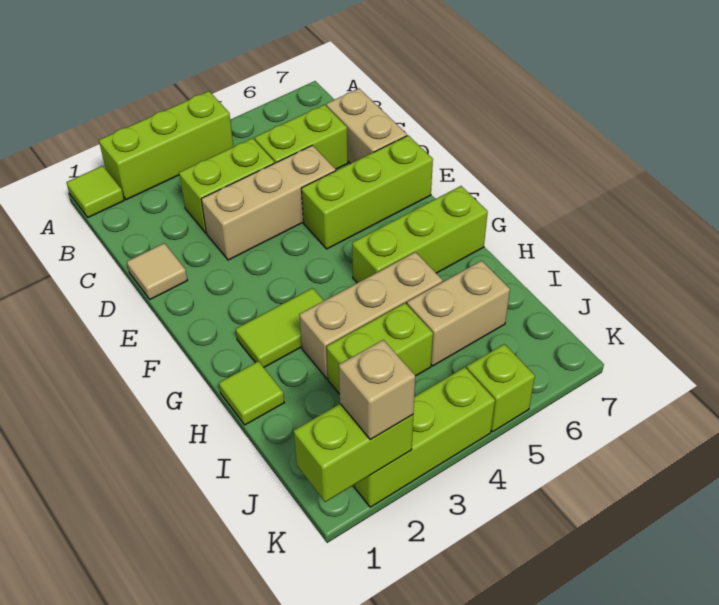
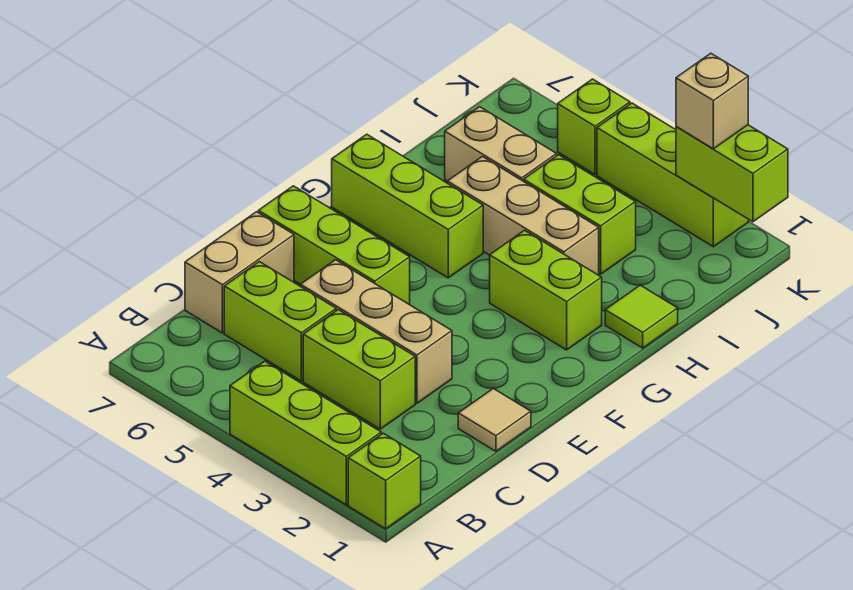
lime 1x1 tile [66,166,124,217] -> lime 1x1 brick [348,433,421,529]
lime 1x2 tile [236,288,324,367] -> lime 1x2 brick [490,230,602,350]

